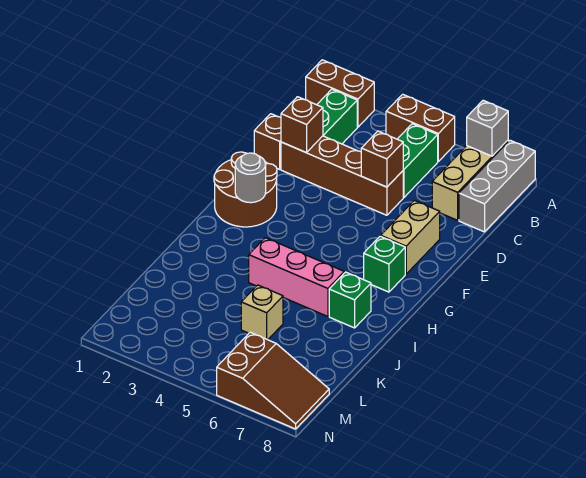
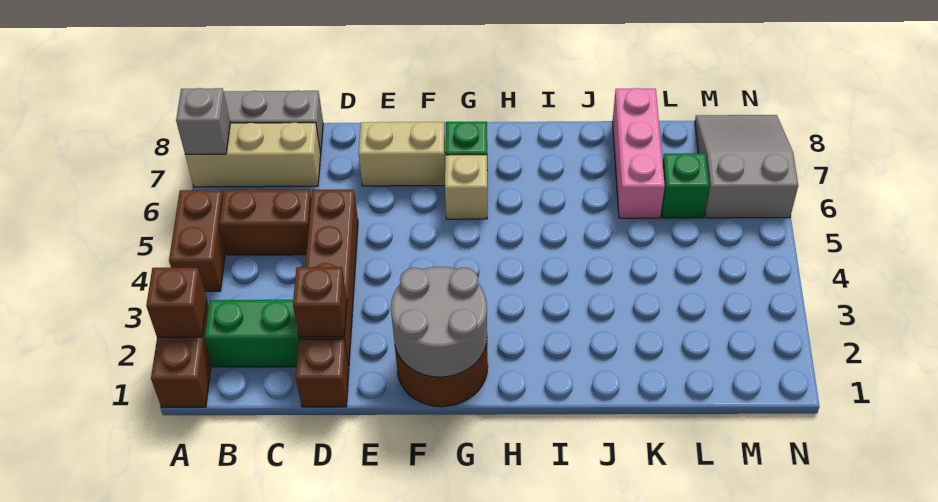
green 1x2 brick [398,124,438,197] -> brown 1x2 brick [219,190,311,255]
brown 1x1 brick [361,131,403,187] -> brown 1x1 brick moved to [146,268,207,337]
grey 1x1 round brick [235,153,266,203] -> grey 2x2 round brick [391,267,487,377]
pink 1x3 brick [249,238,344,316] -> pink 1x3 brick moved to [613,88,665,218]
green 1x1 brick [329,272,371,328] -> green 1x1 brick moved to [661,153,709,218]
tan 1x1 brick [241,285,283,340] -> tan 1x1 brick moved to [445,155,487,219]
brown 2x3 slope [217,332,329,429] -> grey 2x3 slope [695,115,798,218]

